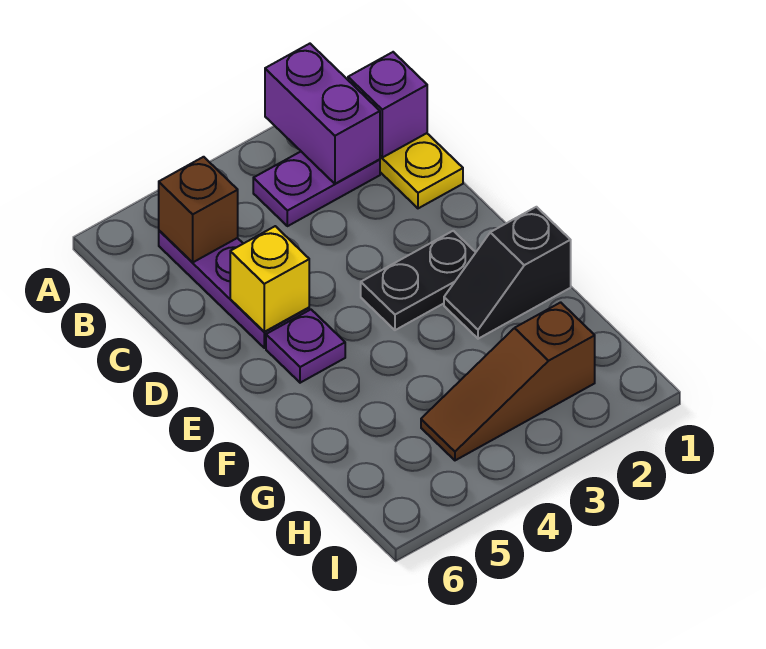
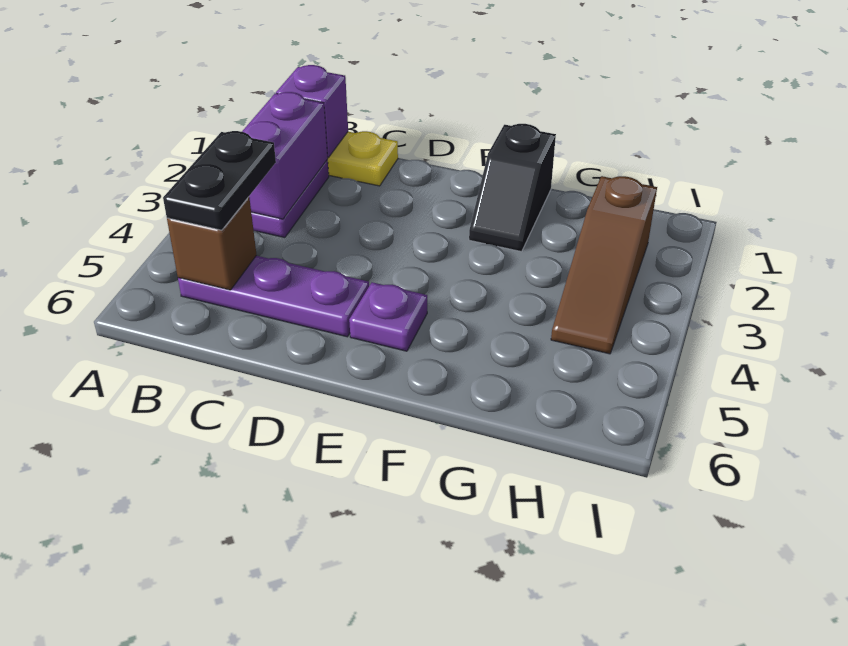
purple 1x2 brick [265,44,380,184] -> purple 1x2 brick turned to [242,92,328,219]
yellow 1x1 brick [230,226,309,332] -> none
black 1x2 plate [361,231,476,330] -> black 1x2 plate moved to [163,131,276,230]

